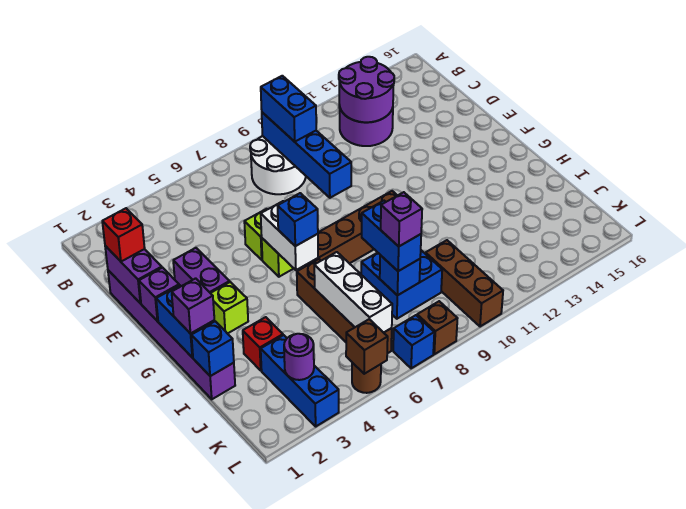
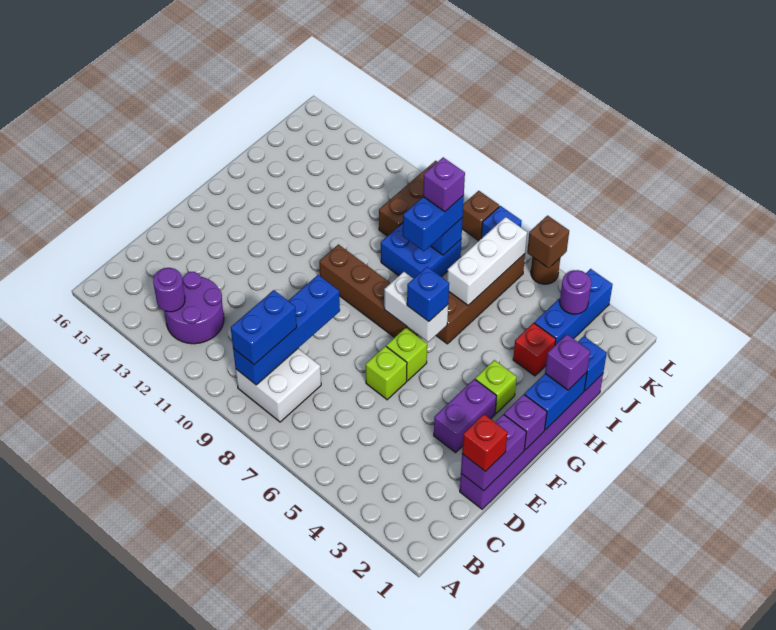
white 2x2 round brick [250,136,306,194] -> white 2x2 brick [236,349,321,422]
purple 2x2 round brick [339,57,394,122] -> purple 1x1 round brick [153,268,185,312]
white 1x2 brick [261,201,318,270] -> white 1x2 brick turned to [384,272,448,342]

